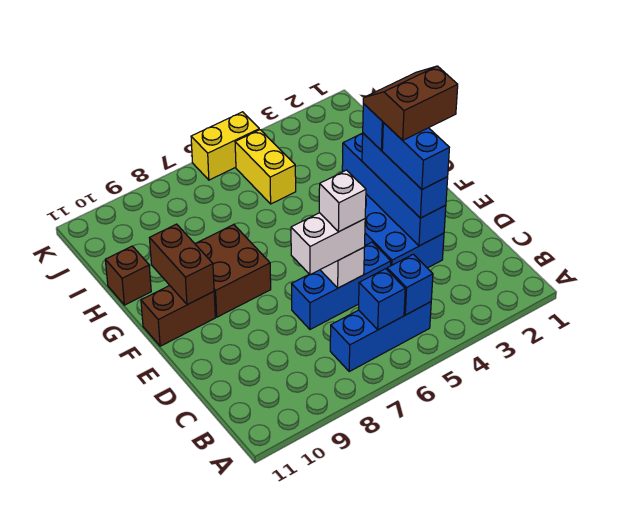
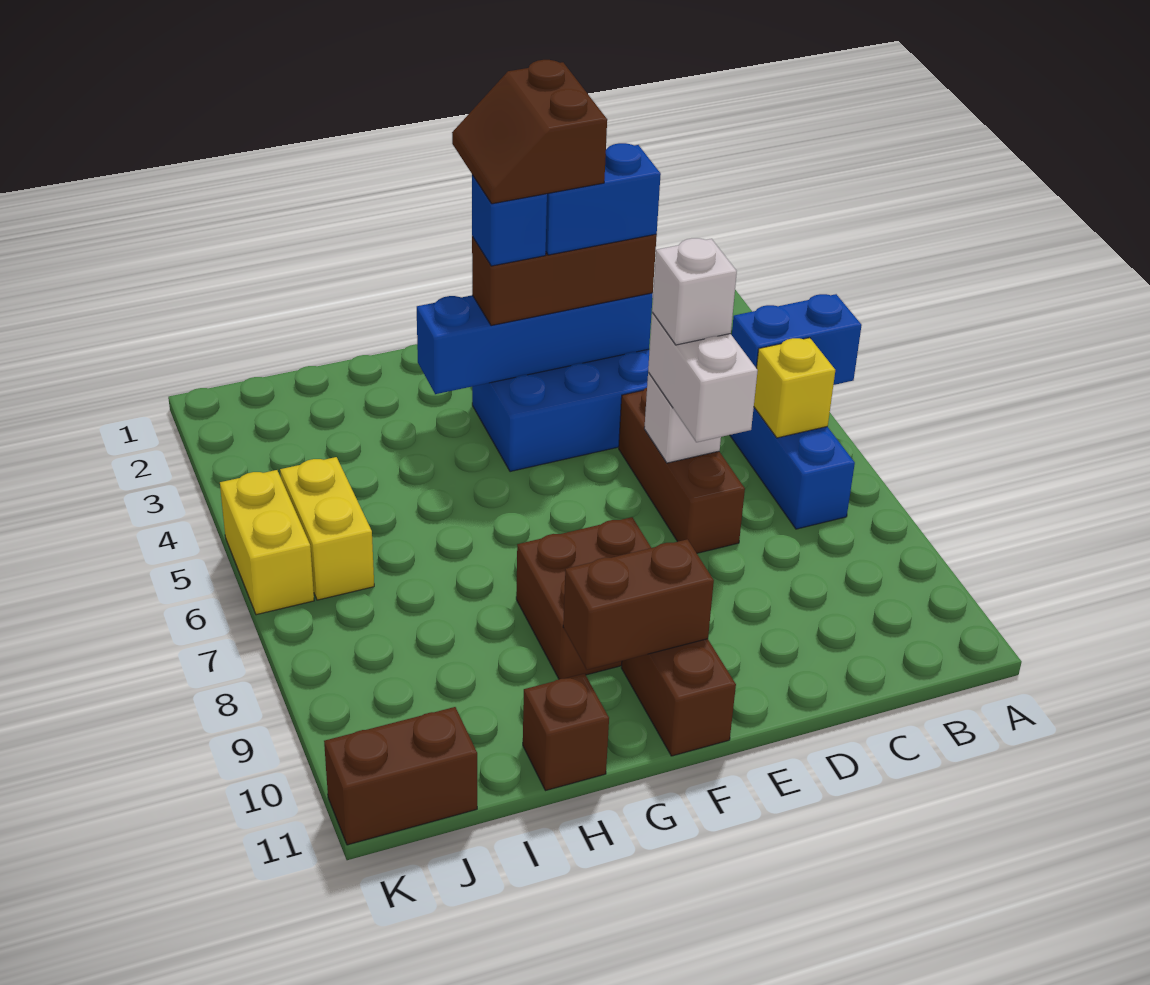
blue 1x1 brick [387,254,433,315] -> blue 1x2 brick [732,294,862,385]
blue 1x1 brick [358,269,405,330] -> yellow 1x1 brick [754,338,835,438]
blue 1x3 brick [362,133,448,218] -> brown 1x3 brick [472,234,657,326]
blue 1x3 brick [292,242,391,329] -> brown 1x3 brick [619,388,745,553]
yellow 1x2 brick [235,130,296,204] -> yellow 1x2 brick turned to [280,457,374,600]
none -> brown 1x2 brick [324,707,477,845]

